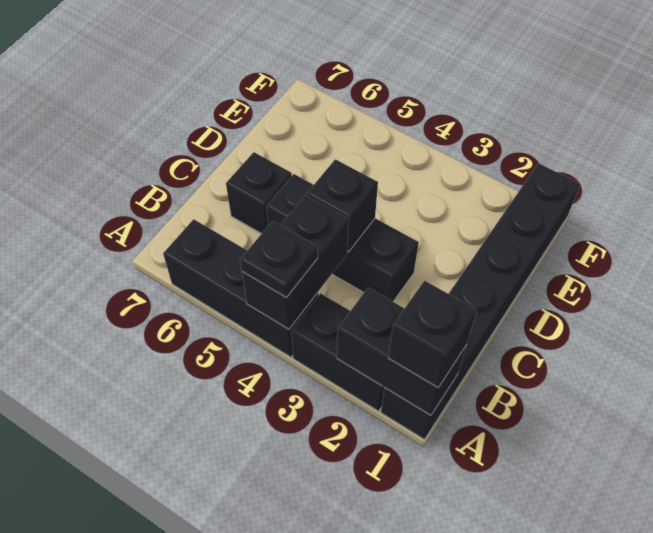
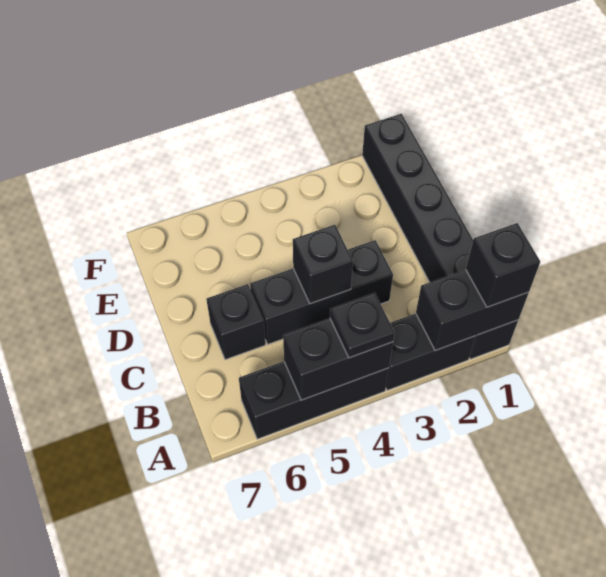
black 1x2 brick [242,195,349,329] -> black 1x2 brick turned to [283,318,393,400]

